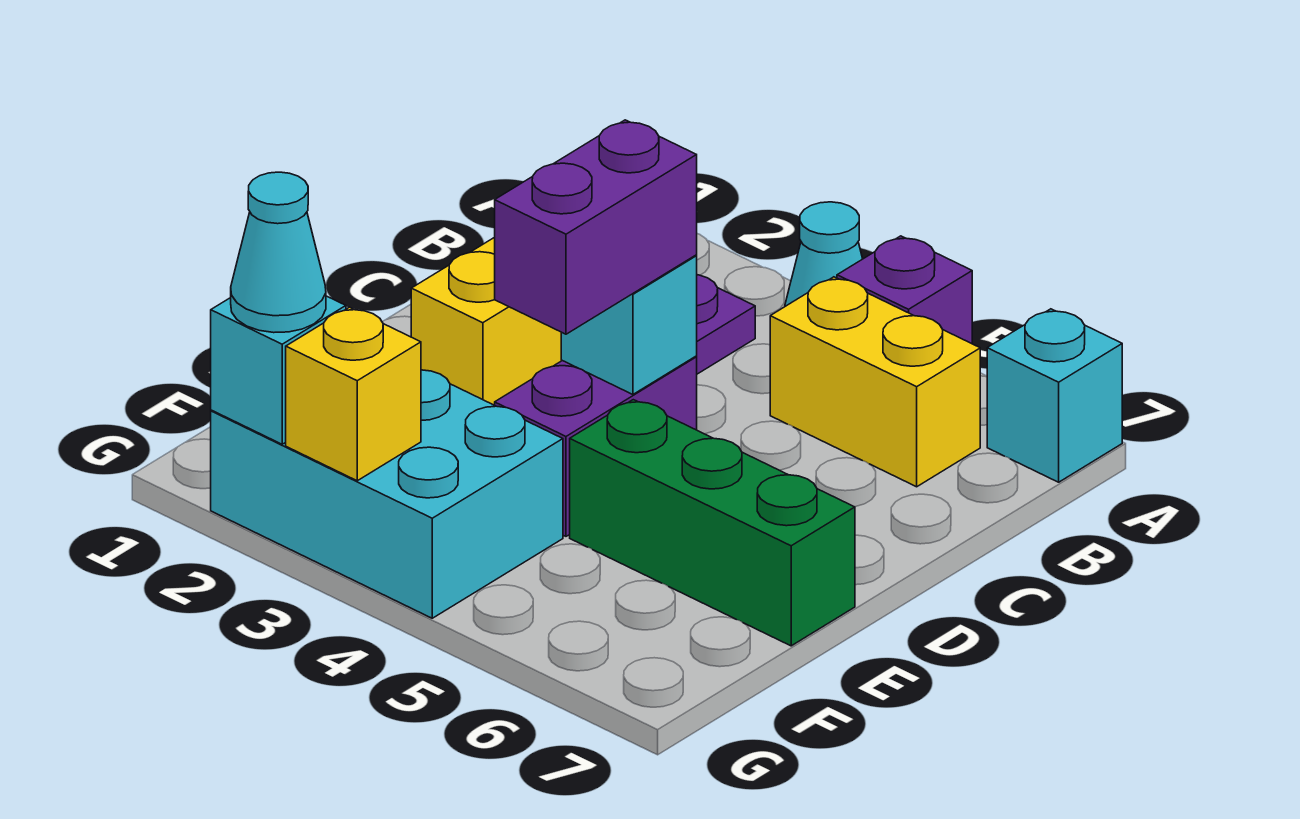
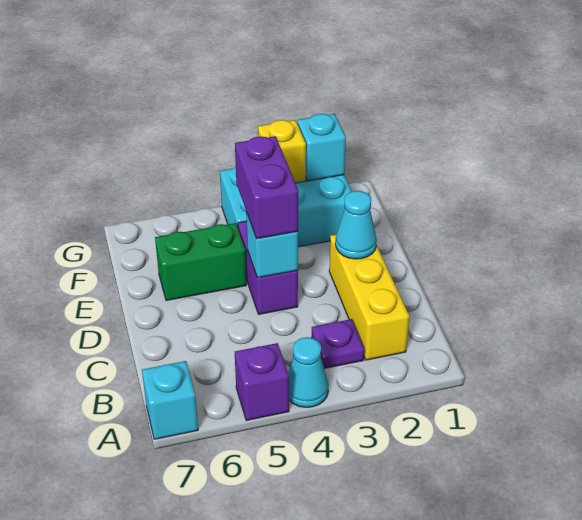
yellow 1x2 brick [770,277,980,487] -> none
green 1x3 brick [570,400,855,646] -> green 1x2 brick [155,223,246,301]
cyan 1x1 cone [231,172,326,333] -> cyan 1x1 cone moved to [335,191,377,259]

